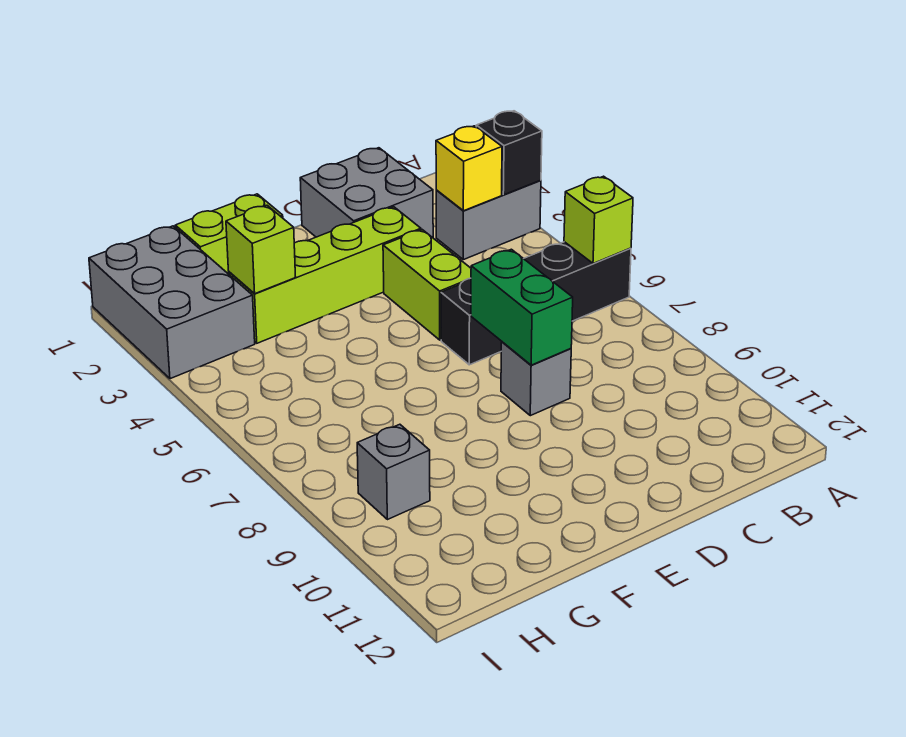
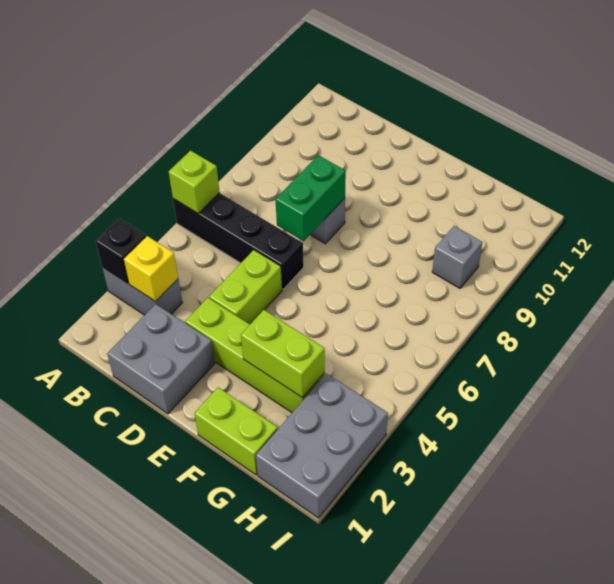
lime 1x1 brick [226,205,295,294] -> lime 1x2 brick [241,310,325,398]

